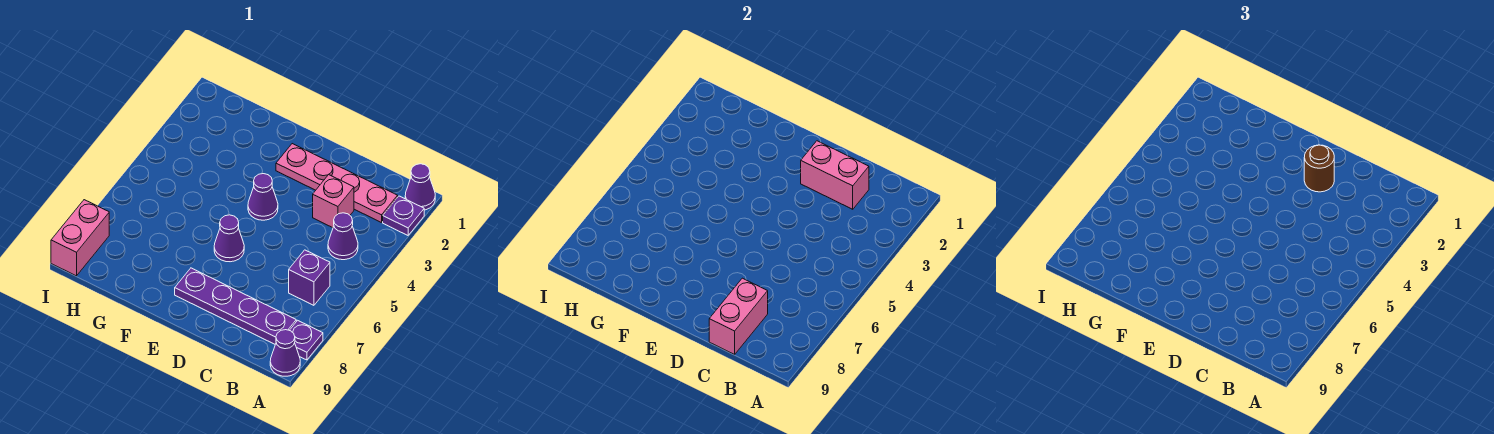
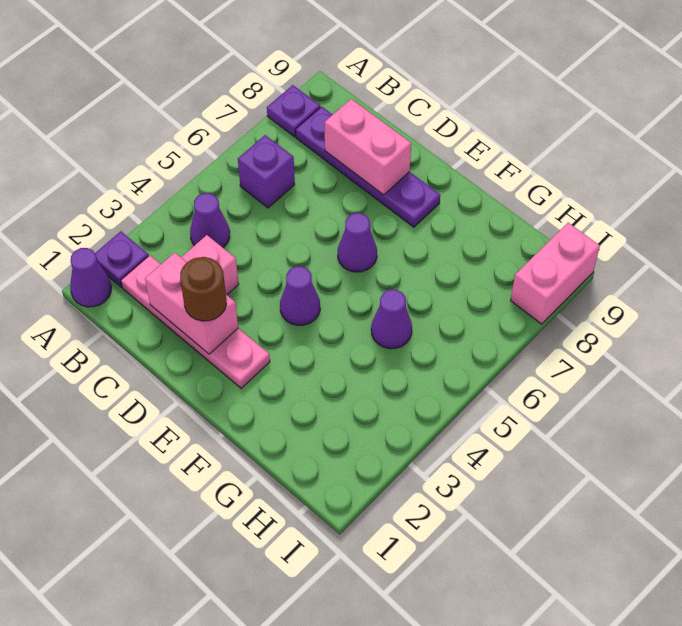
purple 1x1 cone [270,330,300,376] -> purple 1x1 cone moved to [371,290,412,349]
pink 1x2 brick [709,278,768,354] -> pink 1x2 brick turned to [325,99,411,195]

